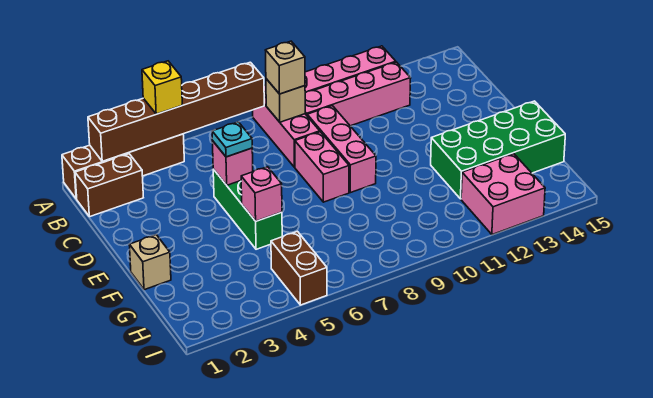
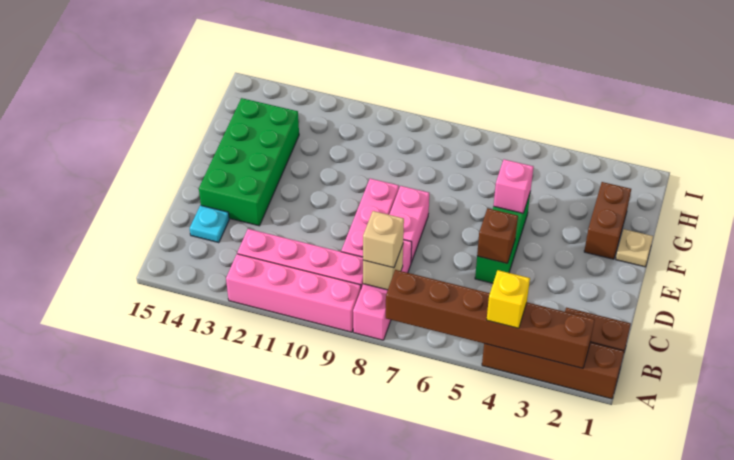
pink 1x1 brick [212,141,253,185] -> brown 1x1 brick [477,208,518,263]
cyan 1x1 plate [212,122,252,157] -> cyan 1x1 plate moved to [190,205,229,243]
tan 1x1 brick [129,235,171,290] -> tan 1x1 plate [616,229,653,267]
green 2x4 brick [431,101,565,199] -> green 2x4 brick turned to [199,98,299,226]
brown 1x2 brick [271,231,327,305] -> brown 1x2 brick moved to [584,182,631,259]
pink 2x2 brick [461,154,545,235] -> none

